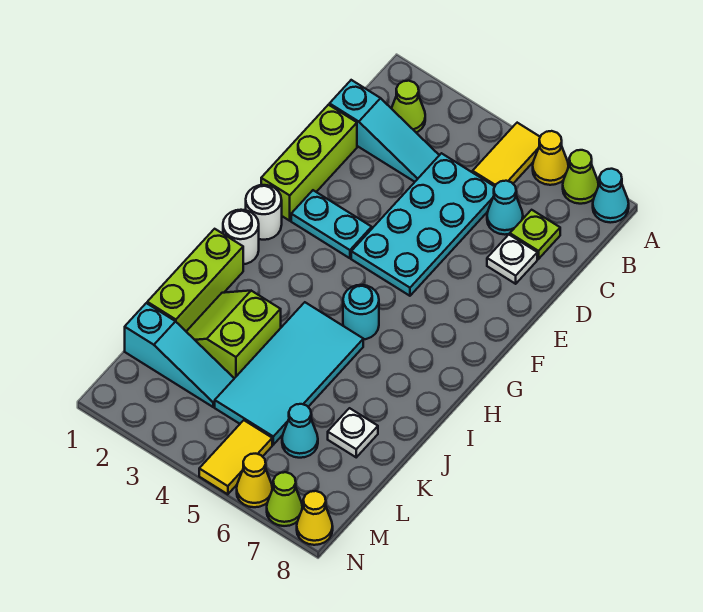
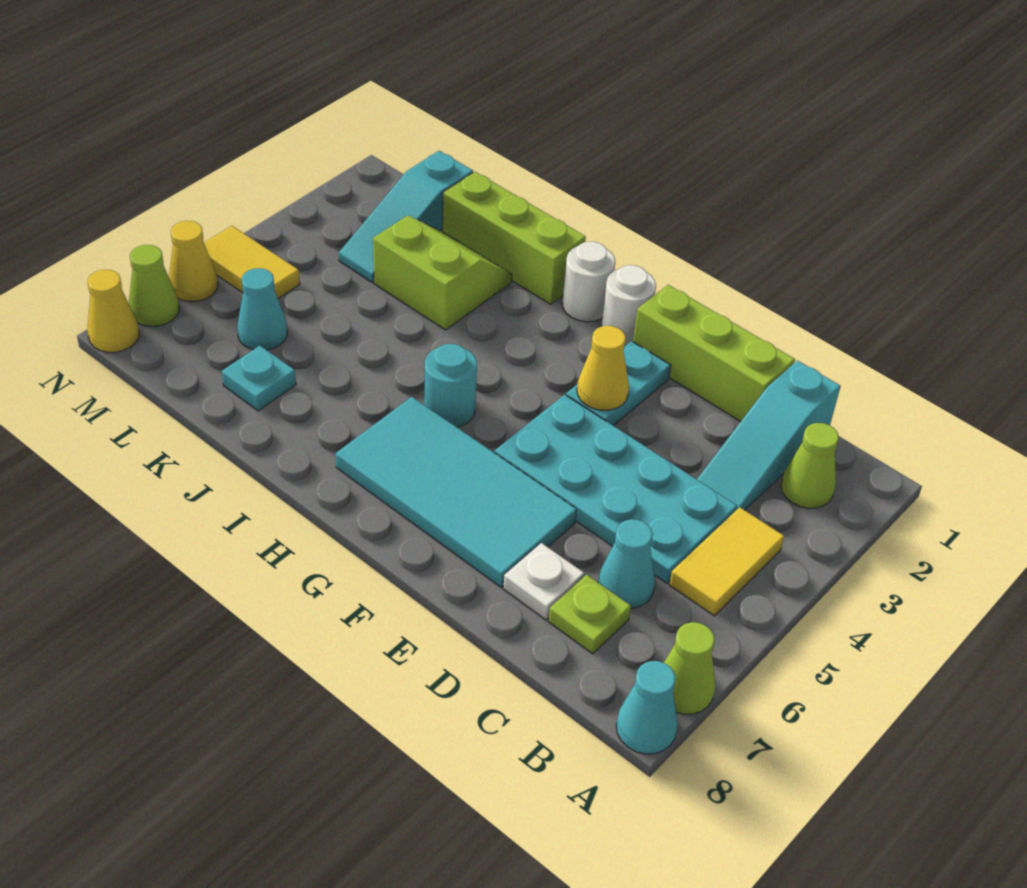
yellow 1x2 tile [473,123,540,186] -> yellow 1x2 tile turned to [669,507,784,616]
yellow 1x1 cone [533,131,568,185] -> yellow 1x1 cone moved to [577,326,629,410]
cyan 2x4 tile [215,302,363,445] -> cyan 2x4 tile moved to [336,397,577,587]
white 1x1 plate [328,408,378,457] -> cyan 1x1 plate [222,346,296,411]

